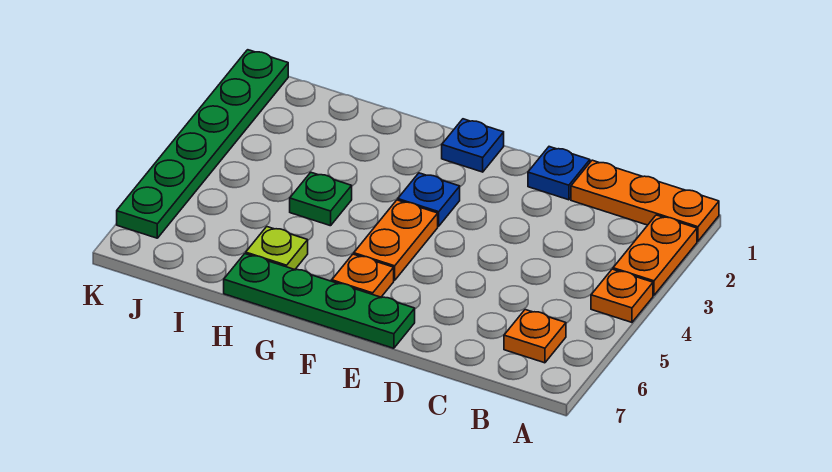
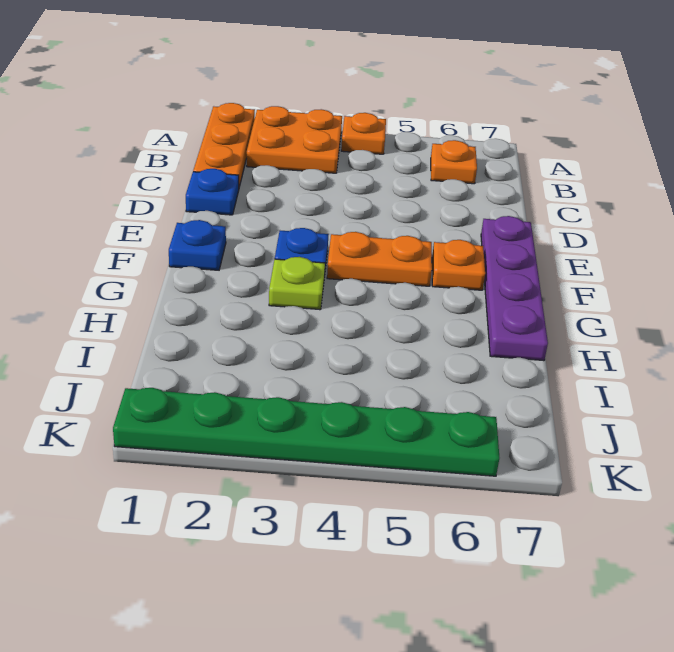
orange 1x2 plate [613,215,697,295] -> orange 2x2 plate [247,106,342,173]
green 1x4 plate [224,254,415,348] -> purple 1x4 plate [481,216,548,361]
green 1x1 plate [290,172,352,226] -> none
lime 1x1 plate [246,227,308,269] -> lime 1x1 plate moved to [269,257,325,310]

